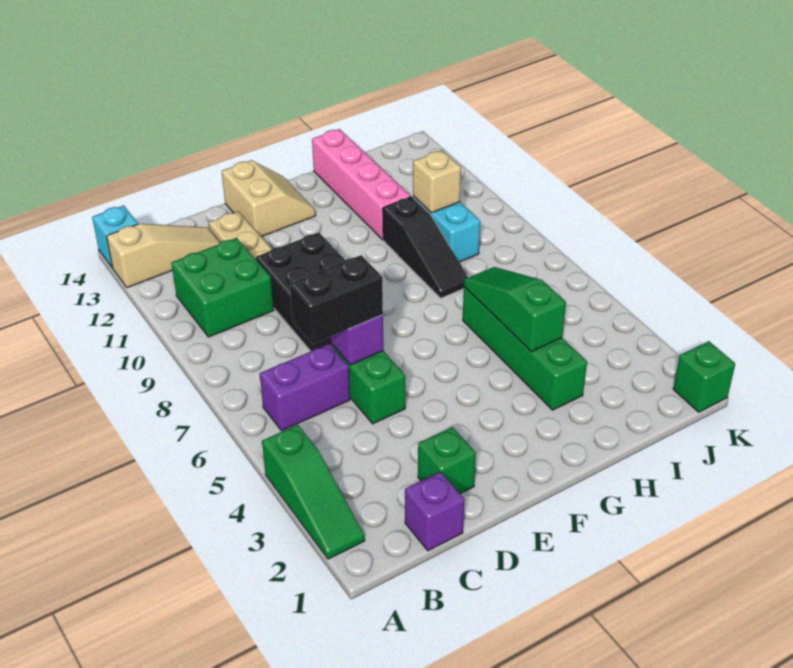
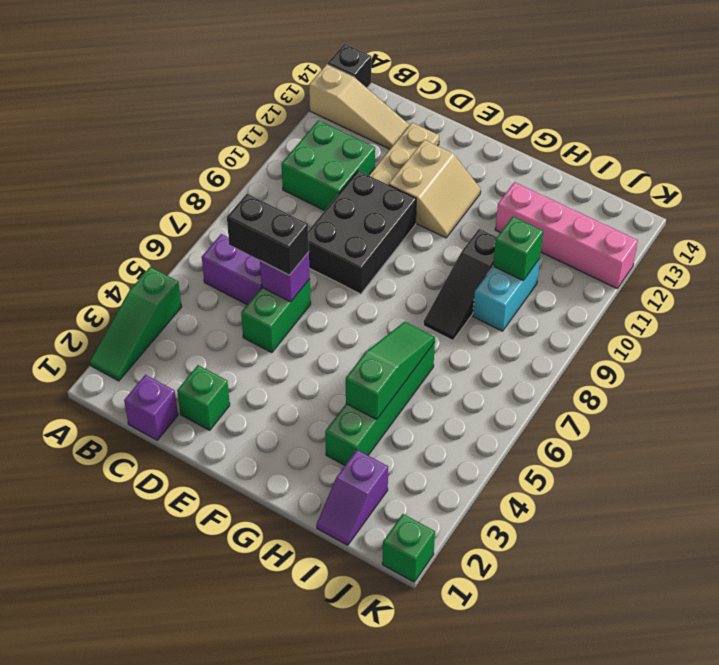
cyan 1x1 brick [92,205,138,268] -> black 1x1 brick [327,44,371,88]
tan 2x2 slope [222,160,316,237] -> tan 2x2 slope moved to [389,140,481,238]
pink 1x4 brick [312,129,411,240] -> pink 1x4 brick turned to [495,182,638,288]
none -> purple 1x2 slope [316,450,388,545]
tan 1x1 brick [413,150,461,213] -> green 1x1 brick [493,217,543,280]

